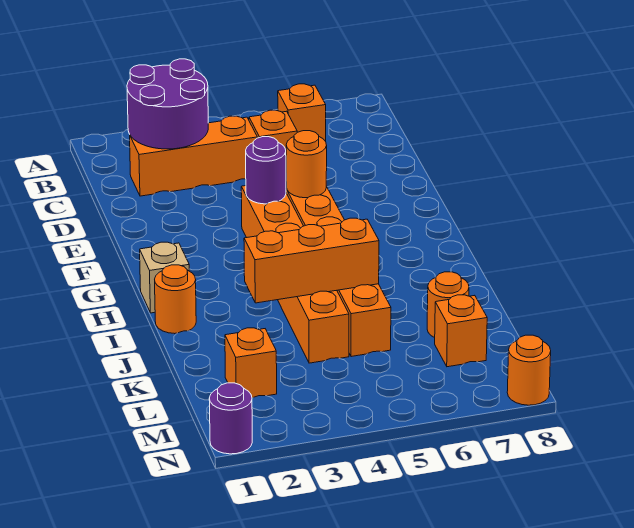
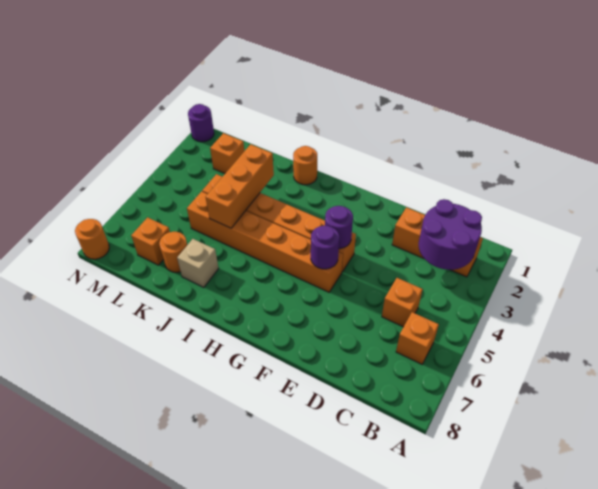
orange 1x3 brick [130,116,257,196] -> orange 1x3 brick turned to [392,208,483,277]
orange 1x1 round brick [286,131,327,198] -> purple 1x1 round brick [311,226,339,269]
tan 1x1 brick [140,242,189,313] -> tan 1x1 brick moved to [177,239,219,287]

